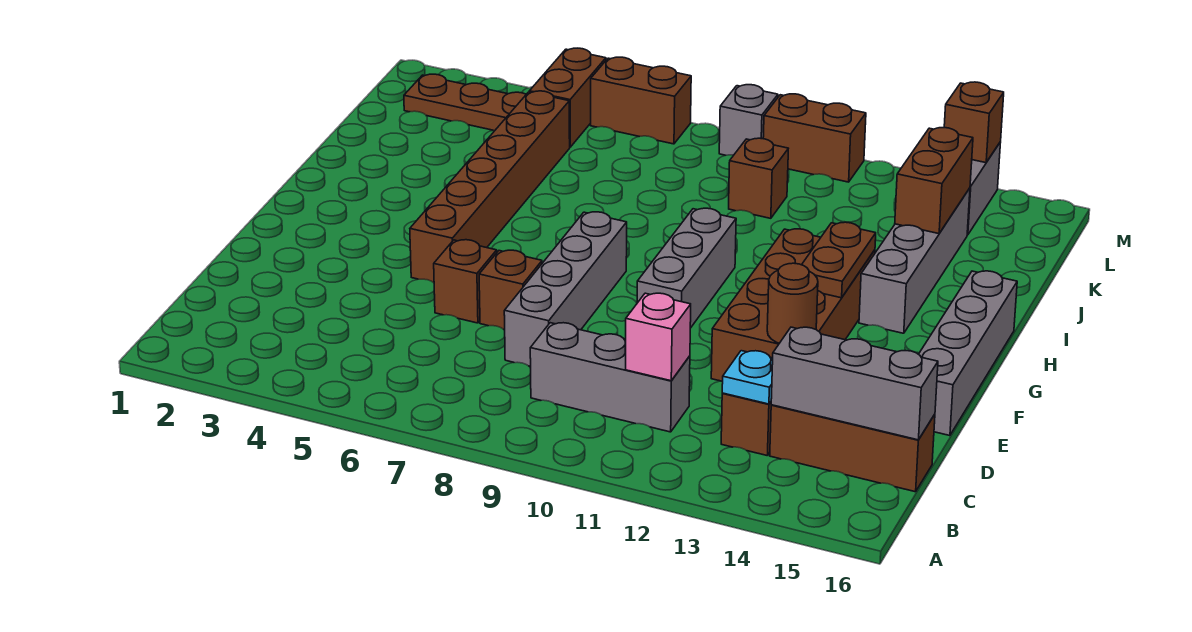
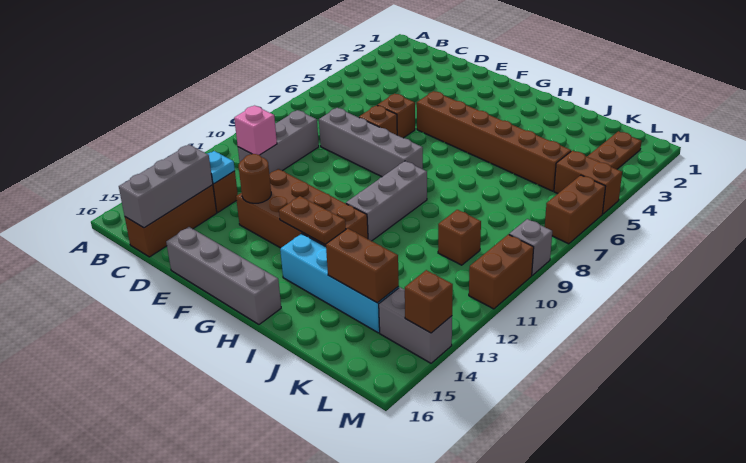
grey 1x3 brick [637,208,736,328] -> grey 1x3 brick turned to [346,161,427,241]
grey 1x4 brick [859,188,970,333] -> cyan 1x4 brick [280,234,399,333]

